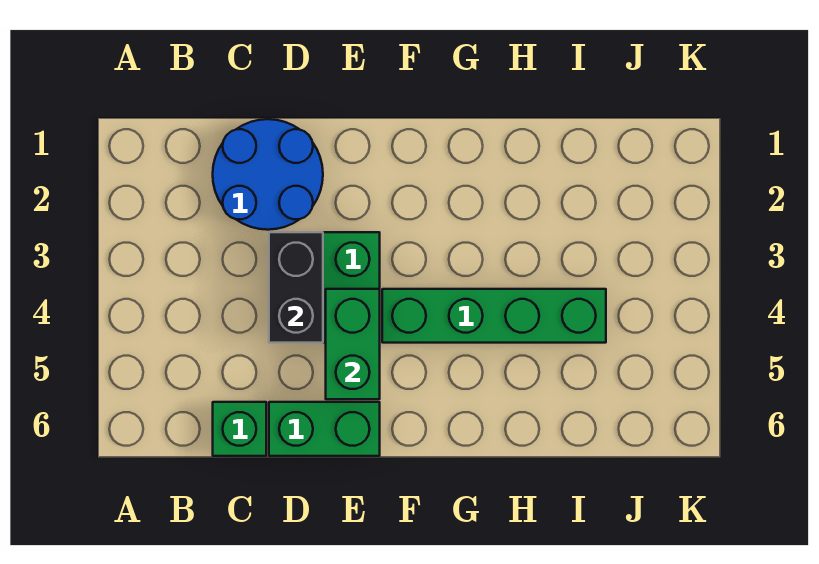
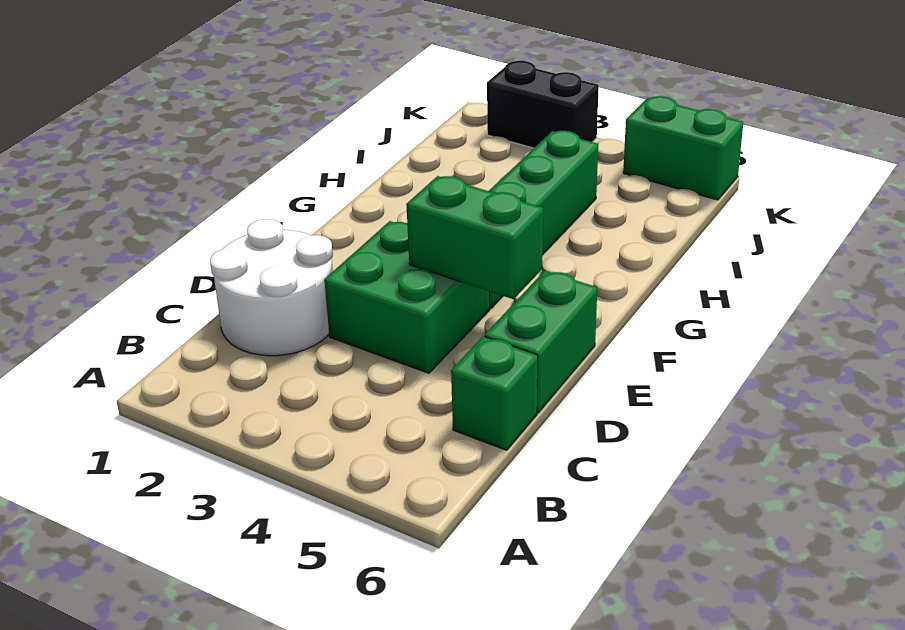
blue 2x2 round brick [213,119,323,230] -> white 2x2 round brick [210,219,333,356]
black 1x2 brick [269,232,323,343] -> black 1x2 brick moved to [487,61,599,148]
none -> green 1x2 brick [623,96,743,200]

